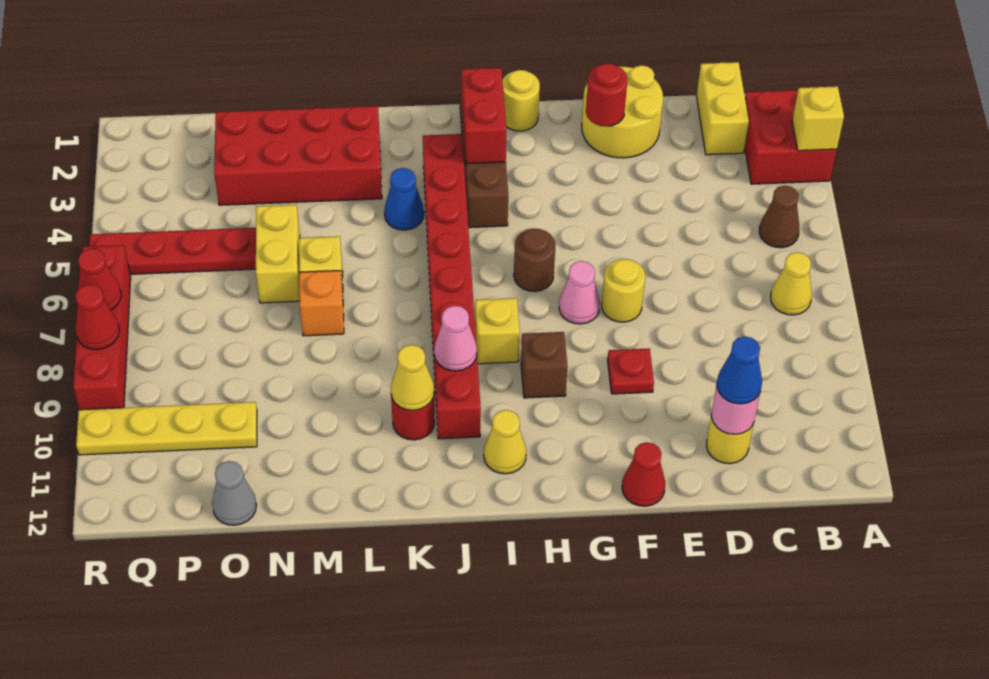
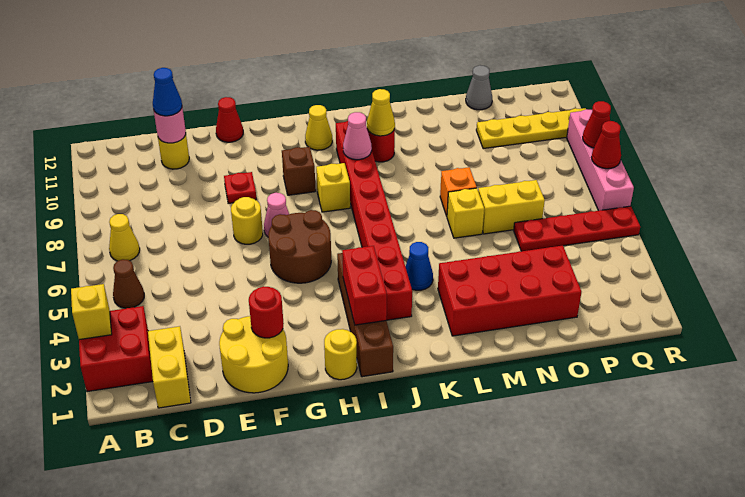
brown 1x1 round brick [514,229,555,291] -> brown 2x2 round brick [268,210,331,283]
yellow 1x2 brick [256,205,300,303] -> yellow 1x2 brick turned to [478,180,545,234]
red 1x4 brick [73,245,131,410] -> pink 1x4 brick [567,109,634,211]

